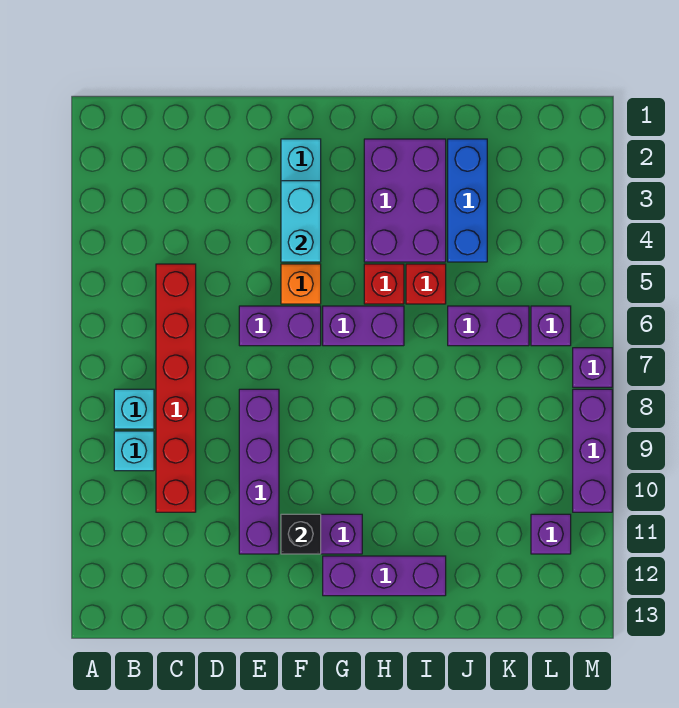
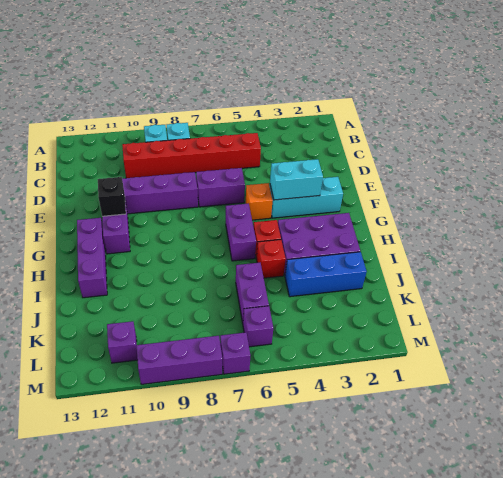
purple 1x2 brick [239,306,321,346] -> purple 1x2 brick turned to [196,168,245,207]

